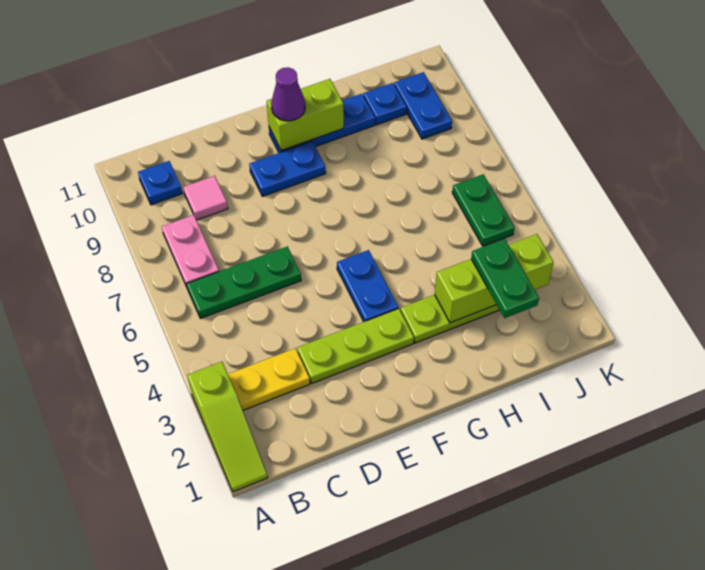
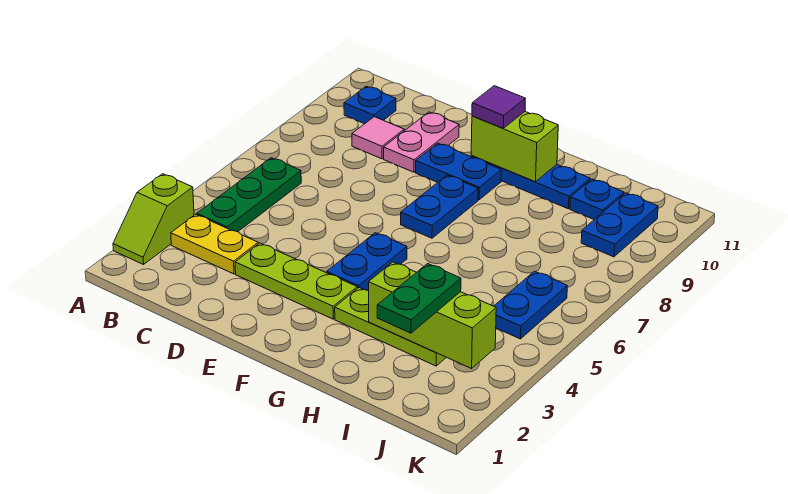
lime 1x3 slope [187,362,268,492] -> lime 1x2 slope [113,174,194,265]
green 1x3 plate [187,247,301,318] -> green 1x3 plate turned to [197,158,301,232]
pink 1x2 plate [162,215,219,289] -> pink 1x2 plate moved to [384,112,459,172]
none -> blue 1x2 plate [401,175,478,238]
purple 1x1 cone [271,67,305,121] -> purple 1x1 tile [472,86,526,128]
green 1x2 plate [452,174,515,246] -> blue 1x2 plate [494,271,567,339]

